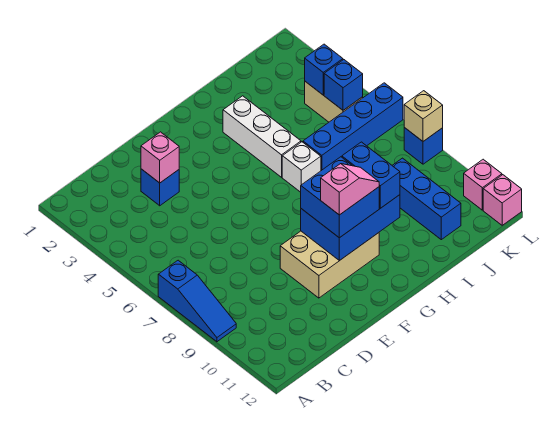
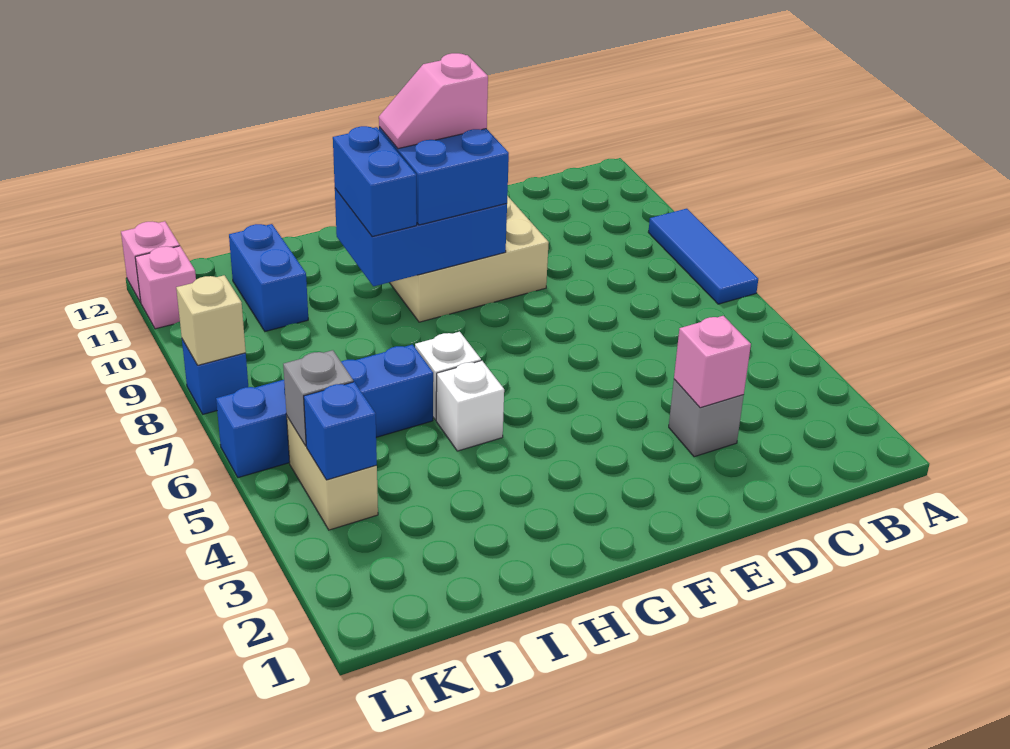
blue 1x3 slope [158,260,236,342] -> blue 1x3 tile [648,209,758,304]
blue 1x1 brick [141,169,179,206] -> grey 1x1 brick [669,379,744,457]
white 1x3 brick [223,96,301,177] -> white 1x1 brick [436,361,504,451]
blue 1x3 brick [392,158,461,240] -> blue 1x2 brick [229,224,308,331]
blue 1x1 brick [324,60,363,110] -> grey 1x1 brick [283,350,353,446]

